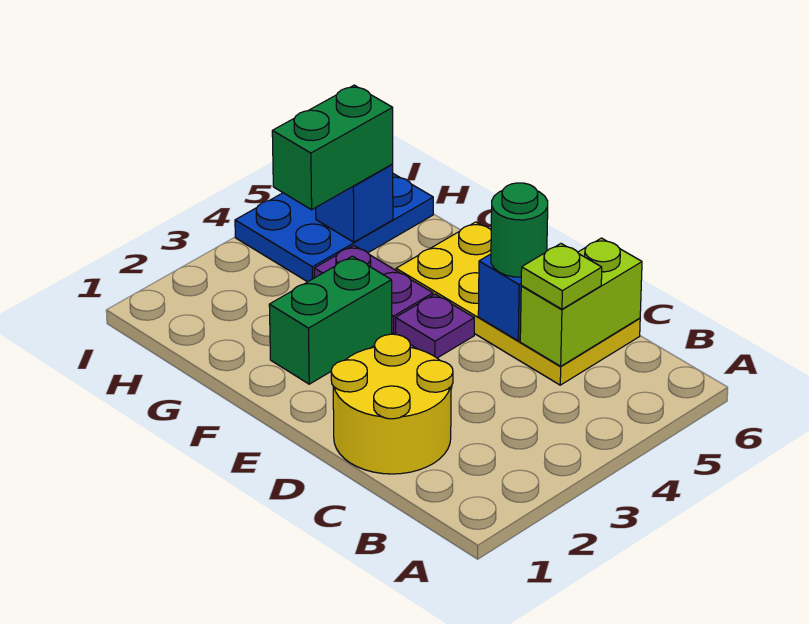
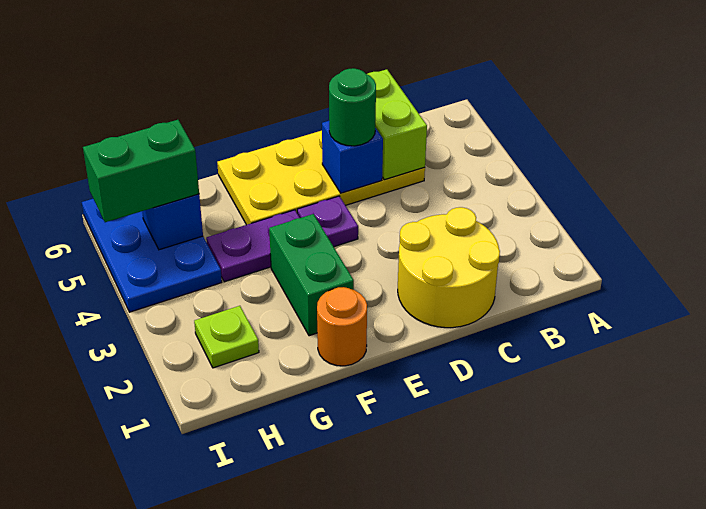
lime 1x1 plate [521,244,602,309] -> lime 1x1 plate moved to [194,306,259,368]
none -> orange 1x1 round brick [317,287,367,366]
green 1x2 brick [272,85,393,210] -> green 1x2 brick turned to [83,120,199,222]

